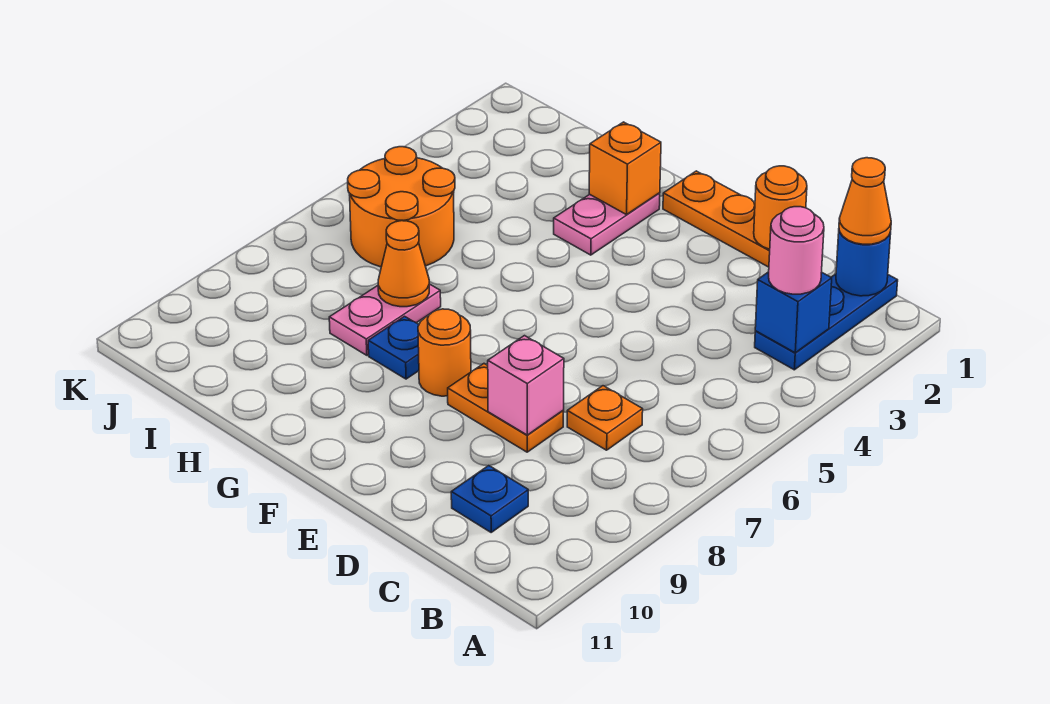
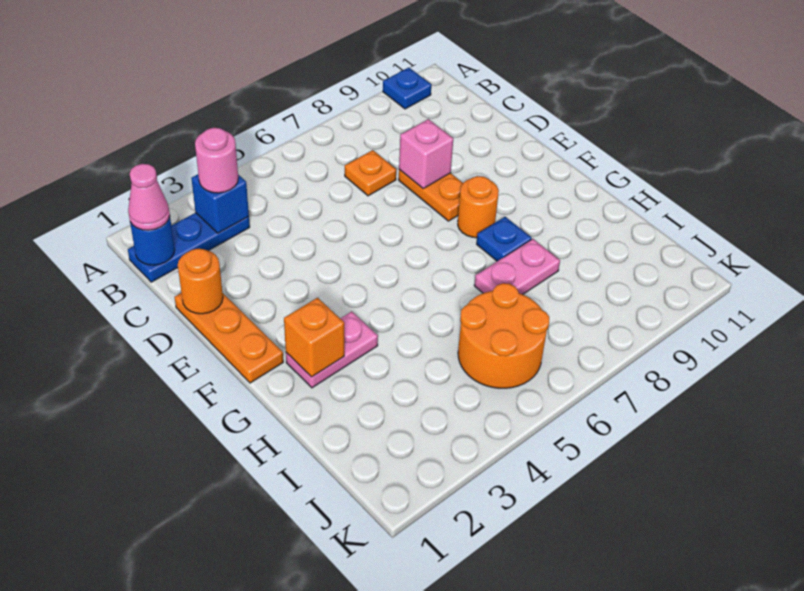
orange 1x1 cone [839,158,891,244] -> pink 1x1 cone [128,164,170,230]
blue 1x1 plate [451,466,528,532] -> blue 1x1 plate moved to [383,68,431,109]
orange 1x1 cone [378,221,429,307] -> none

